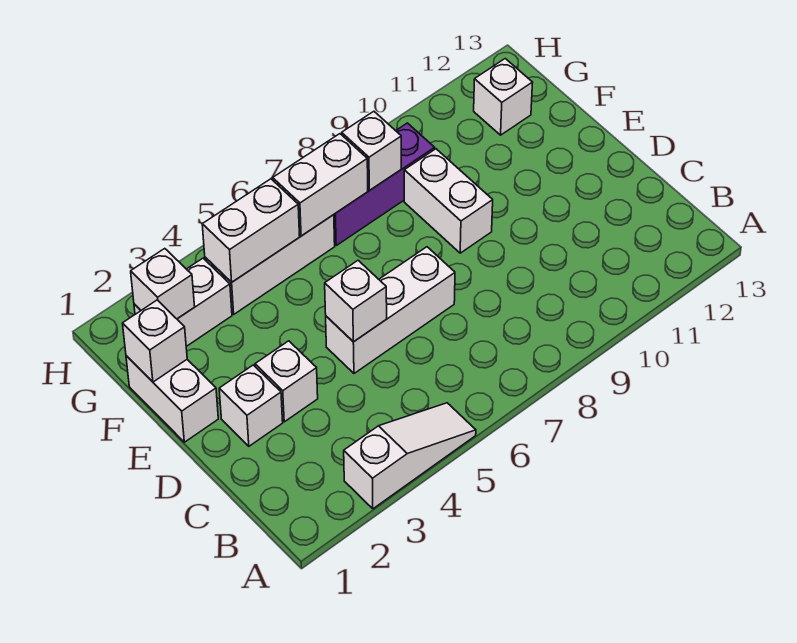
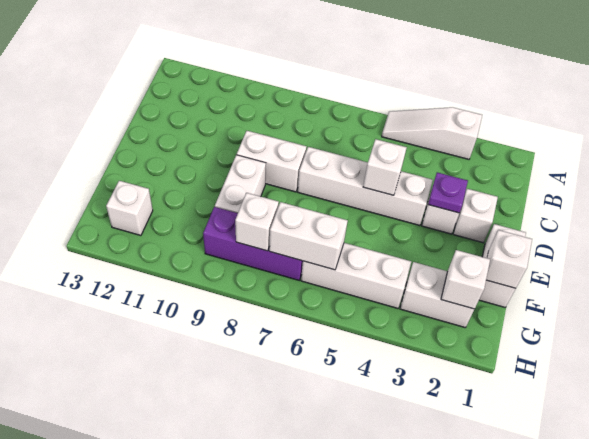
none -> purple 1x1 plate [428,172,468,213]
white 1x3 brick [326,247,455,373] -> white 1x4 brick [298,147,433,226]
white 1x2 brick [202,179,300,282] -> white 1x2 brick moved to [237,131,306,192]

